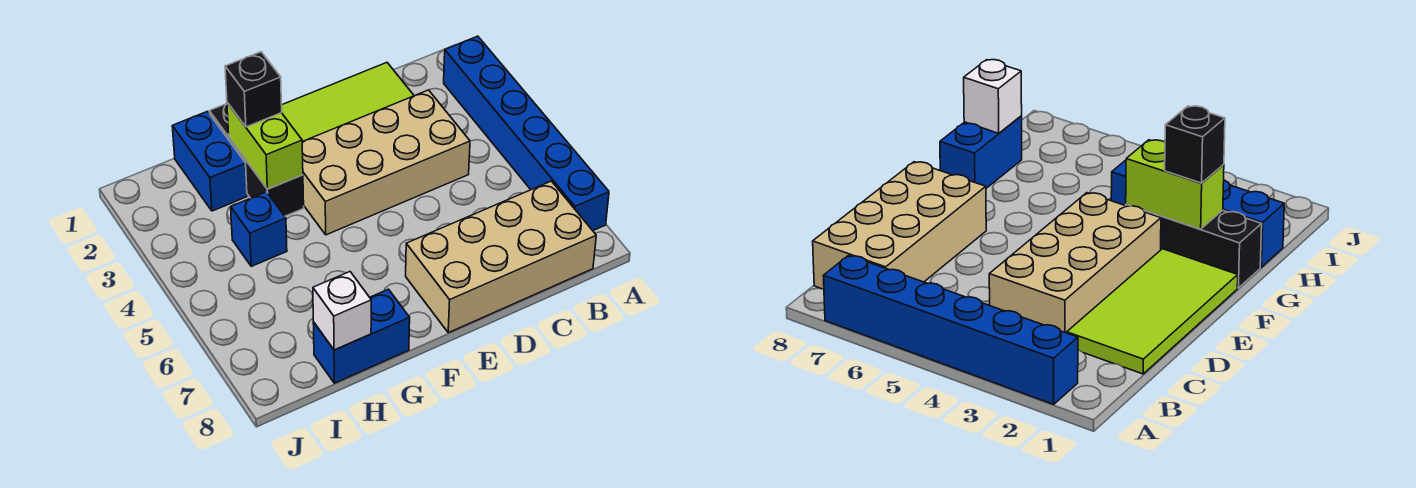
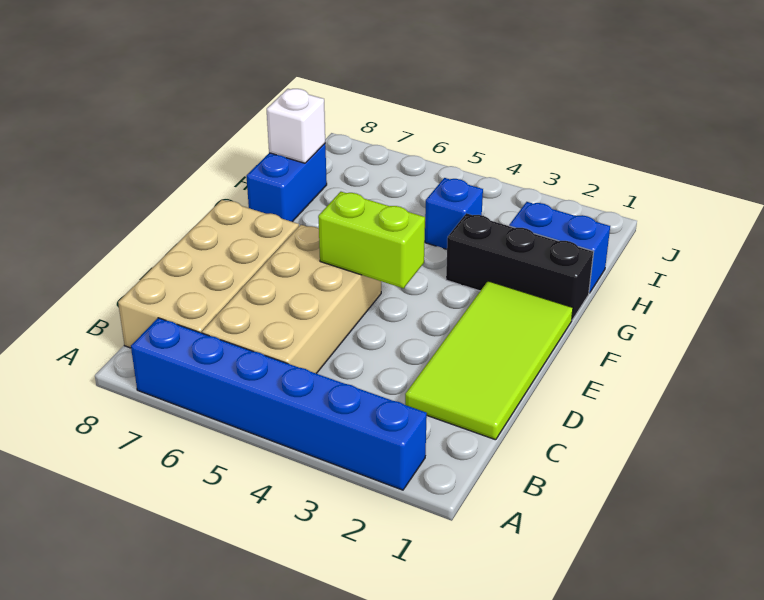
tan 2x4 brick [302,90,470,235] -> tan 2x4 brick moved to [202,225,381,374]
lime 1x2 brick [227,102,303,189] -> lime 1x2 brick moved to [318,192,425,288]
black 1x1 brick [225,52,282,127] -> none

